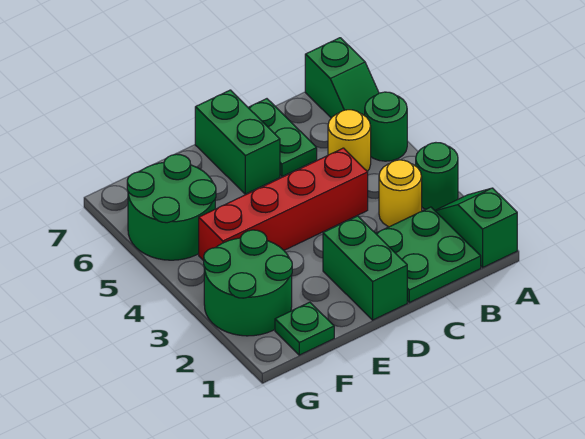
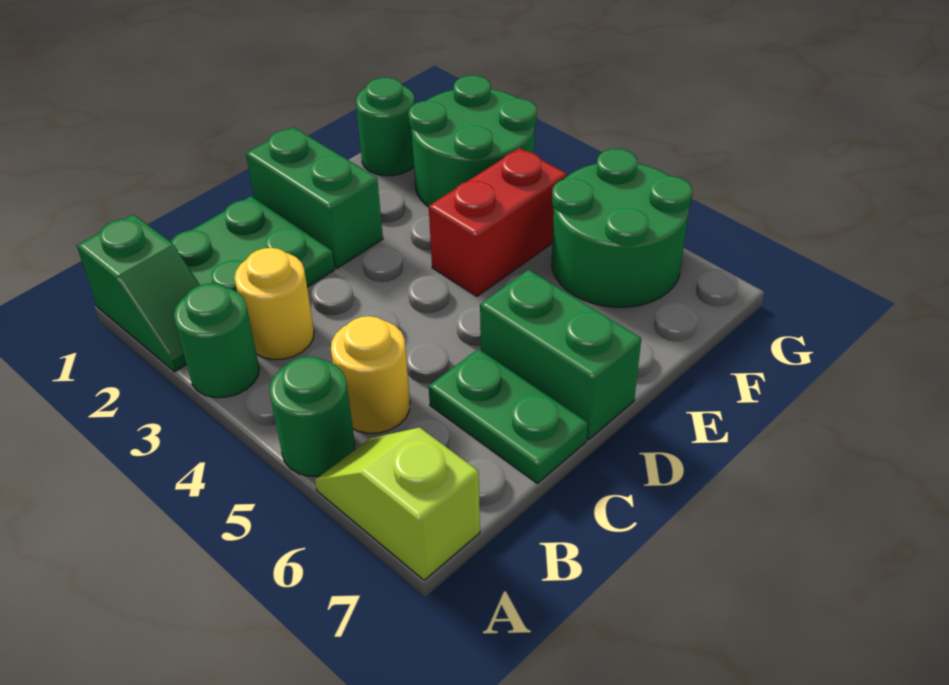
green 1x2 slope [305,38,379,118] -> lime 1x2 slope [315,427,480,580]
red 1x4 brick [199,148,368,261] -> red 1x2 brick [429,148,567,296]
green 1x1 plate [275,302,334,355] -> green 1x1 round brick [356,77,415,176]

